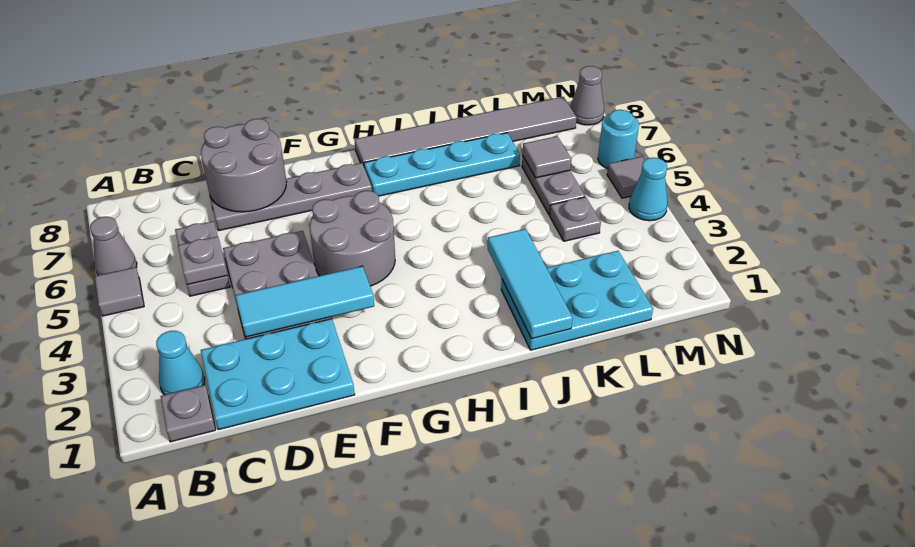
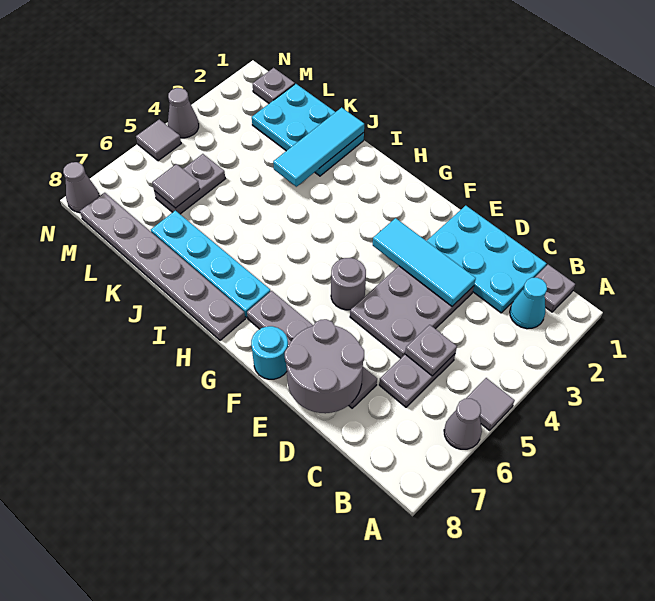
grey 2x2 round brick [310,191,395,286] -> grey 1x1 round brick [331,258,366,310]
grey 1x6 tile [354,97,577,166] -> grey 1x6 plate [80,193,245,340]
grey 1x1 plate [550,197,601,241] -> grey 1x1 plate moved to [253,68,295,103]
cyan 1x1 cone [629,158,668,221] -> grey 1x1 cone [168,88,199,138]
cyan 1x1 round brick [598,110,639,169] -> cyan 1x1 round brick moved to [251,326,288,379]

